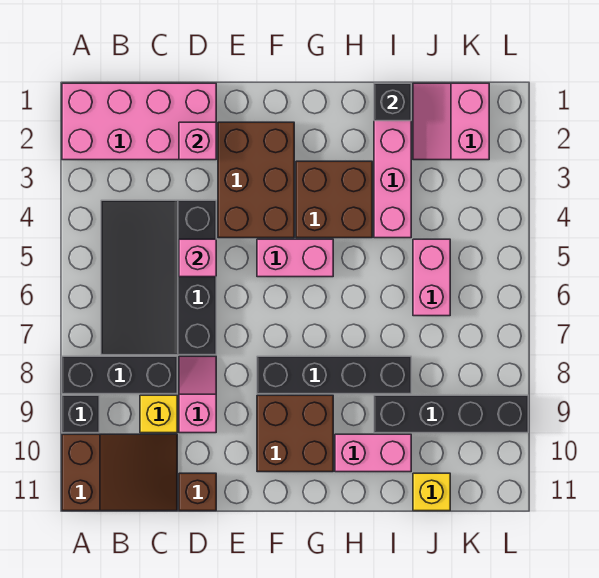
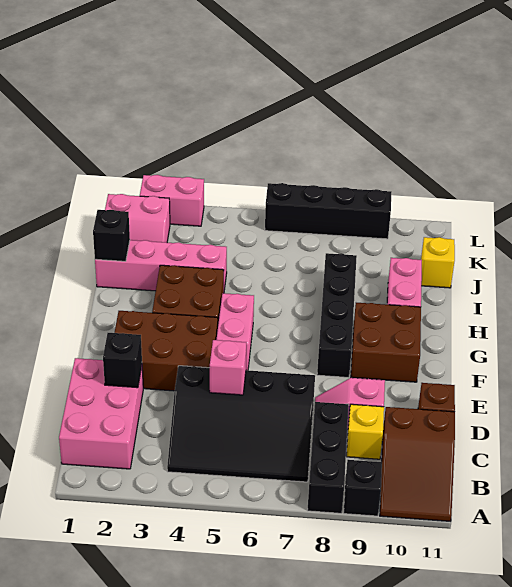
pink 2x4 brick [62,83,216,160] -> pink 2x3 brick [59,358,143,469]
brown 2x3 slope [62,434,177,511] -> brown 2x3 slope turned to [380,407,455,521]
pink 1x1 brick [179,122,216,160] -> black 1x1 brick [103,333,142,388]
black 1x4 brick [374,395,528,433] -> black 1x4 brick turned to [265,183,391,239]
pink 1x2 brick [413,239,450,316] -> pink 1x2 brick moved to [140,175,204,226]

